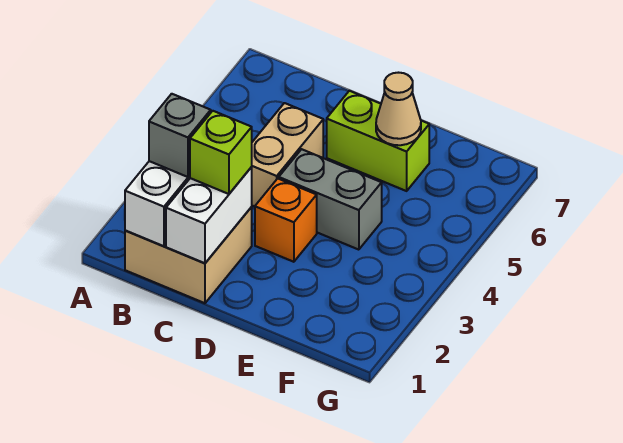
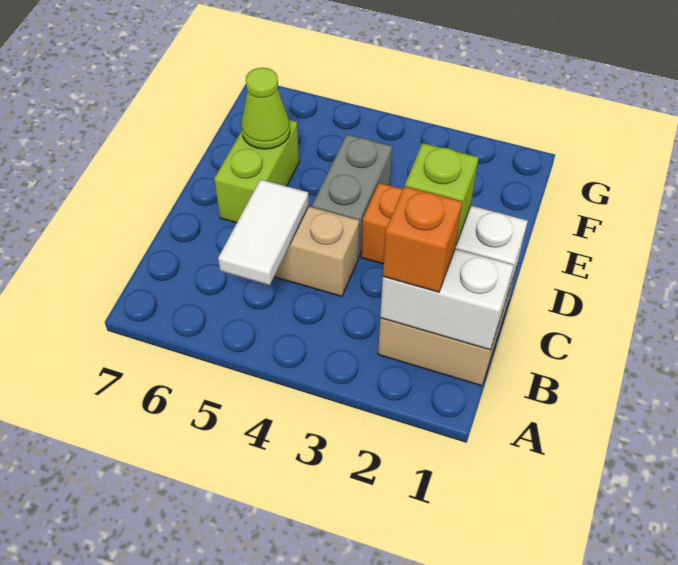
grey 1x1 brick [149,94,211,177] -> orange 1x1 brick [383,186,462,292]
none -> white 1x2 tile [218,179,309,285]
tan 1x1 cone [376,73,421,145] -> lime 1x1 cone [241,68,290,149]

